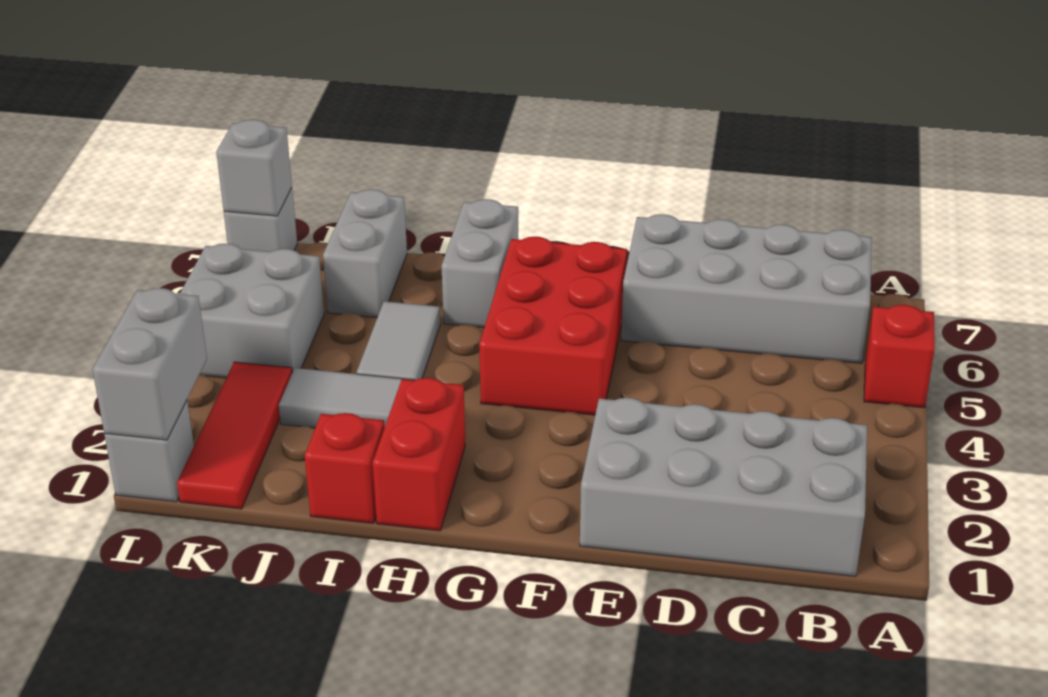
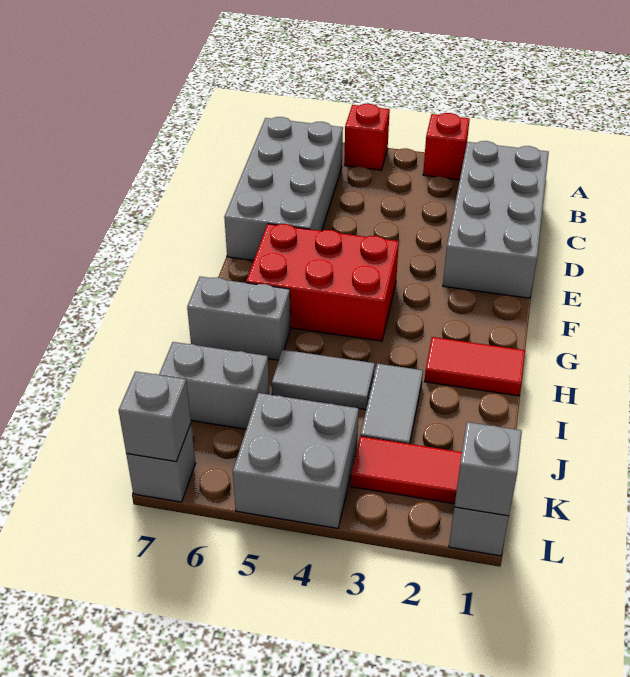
red 1x2 brick [373,378,465,531] -> red 1x2 tile [424,337,525,396]
red 1x1 brick [305,413,385,523] -> red 1x1 brick moved to [423,113,470,180]
grey 1x2 brick [92,288,207,440] -> grey 1x1 brick [454,422,522,516]

